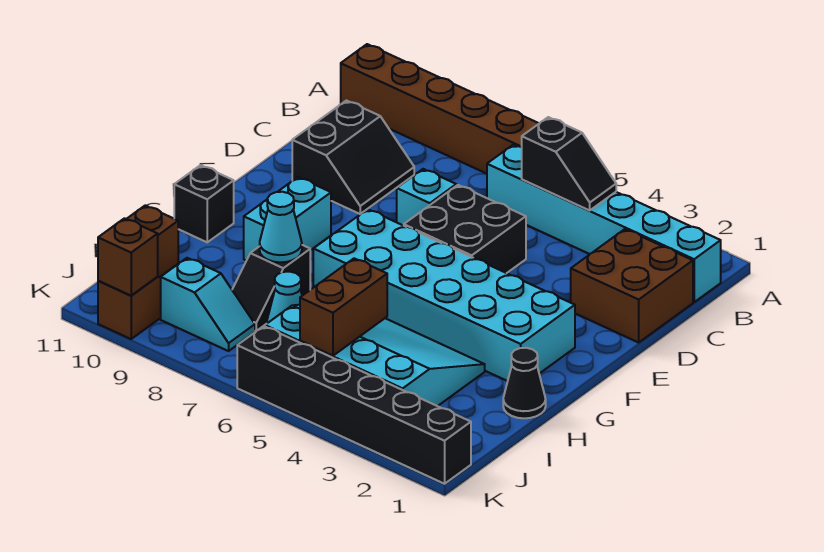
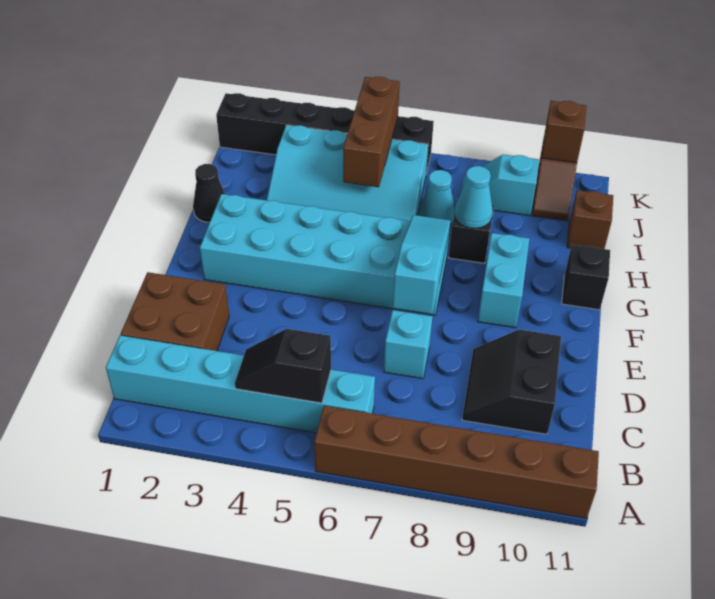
black 2x2 brick [404,185,526,273] -> none
none -> cyan 1x3 slope [393,215,450,314]
brown 1x2 brick [300,258,387,356] -> brown 1x3 brick [343,77,400,187]

